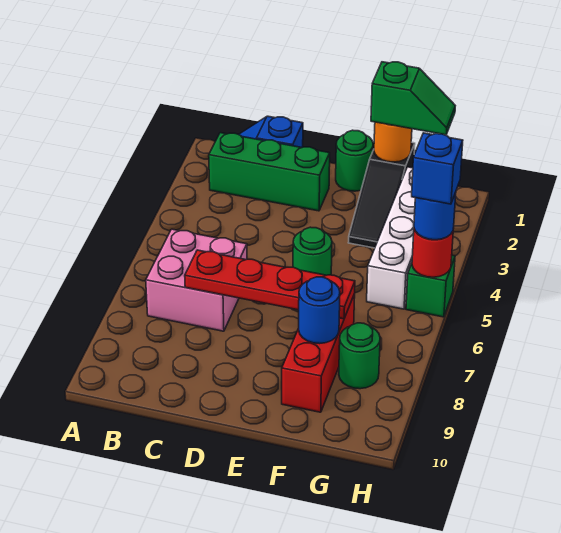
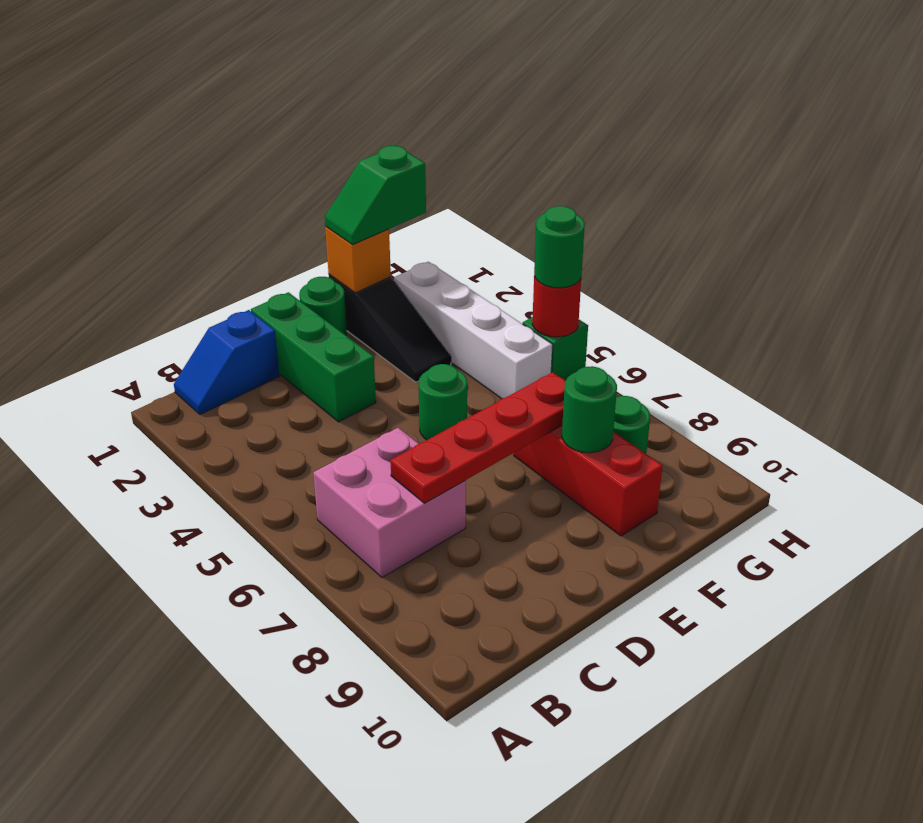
green 1x3 brick [209,133,330,211] -> green 1x3 brick turned to [251,292,376,422]
orange 1x1 round brick [374,122,412,162] -> orange 1x1 brick [325,226,391,293]
green 1x2 slope [371,62,455,135] -> green 1x2 slope turned to [325,146,426,245]
blue 1x1 round brick [299,277,340,344] -> green 1x1 round brick [562,366,617,453]
blue 1x1 round brick [414,192,456,240] -> green 1x1 round brick [534,206,585,288]
blue 1x1 brick [412,133,463,204] -> none

